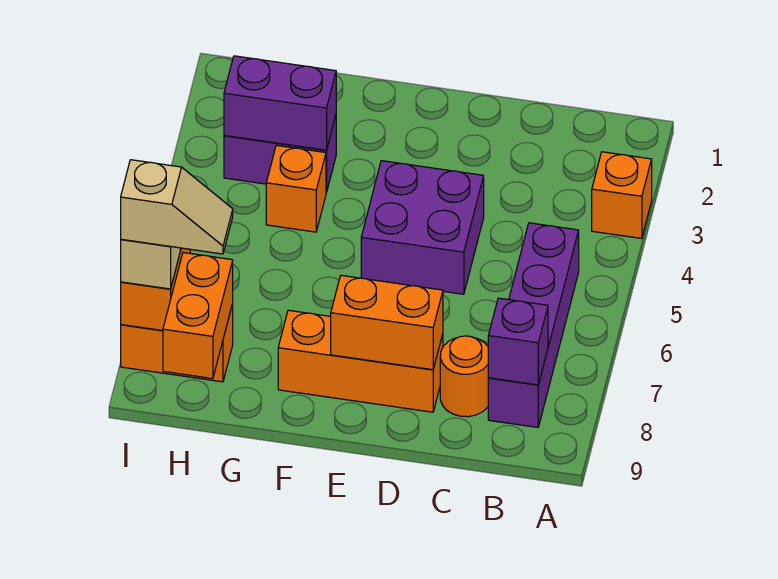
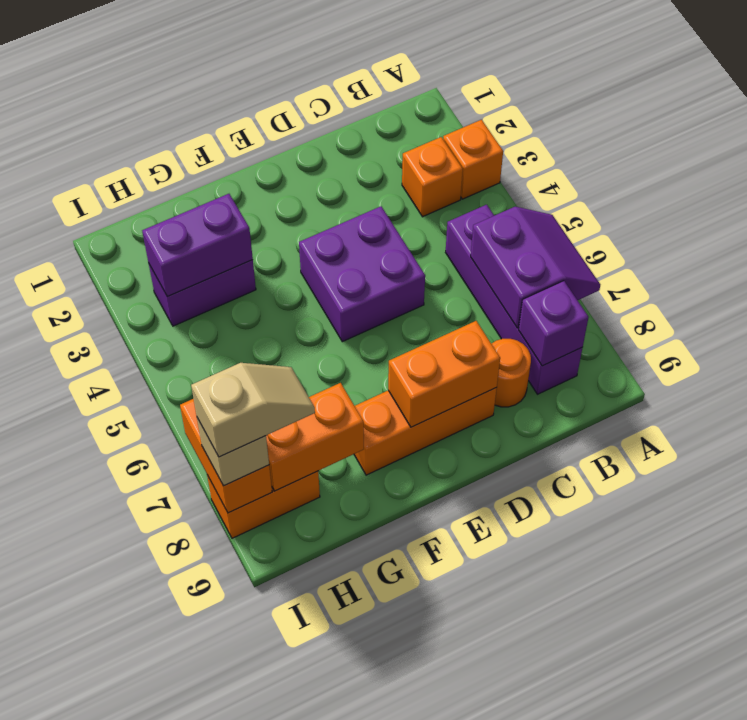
none -> purple 2x2 slope [471,207,600,328]
orange 1x1 brick [266,145,326,232] -> orange 1x1 brick moved to [402,137,463,217]
orange 1x2 brick [163,253,233,379] -> orange 1x2 brick turned to [266,383,364,491]

